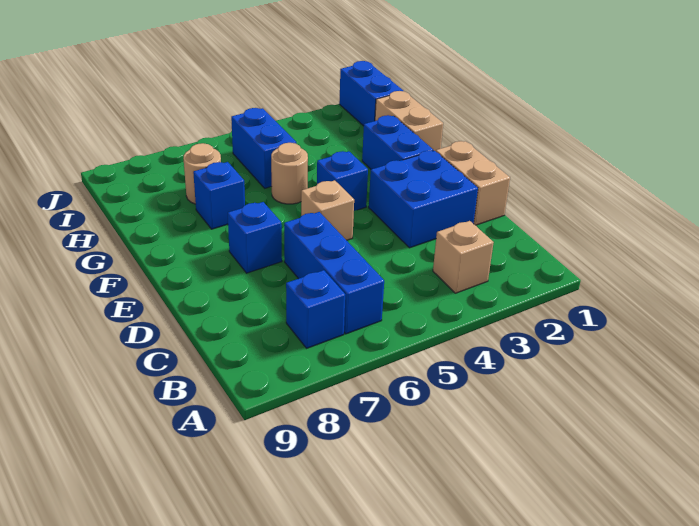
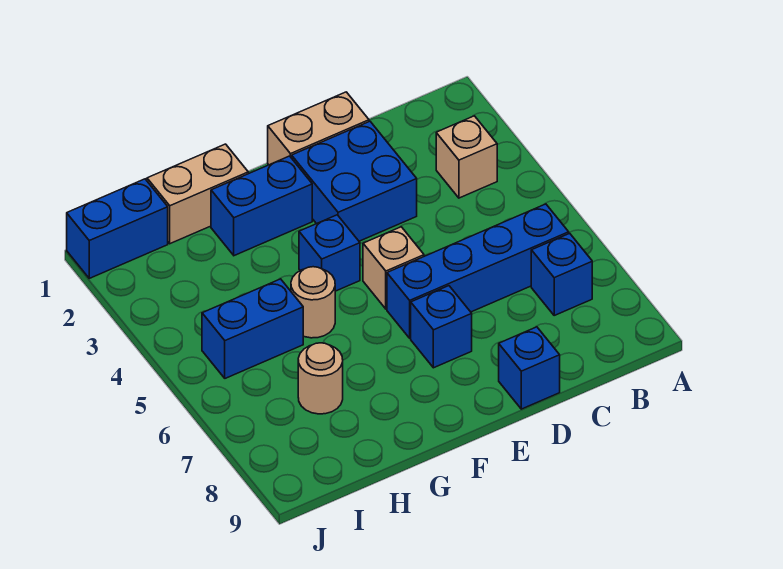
blue 1x3 brick [284,212,384,334] -> blue 1x4 brick [387,204,569,338]
blue 1x1 brick [193,162,245,229] -> blue 1x1 brick moved to [499,327,560,409]

